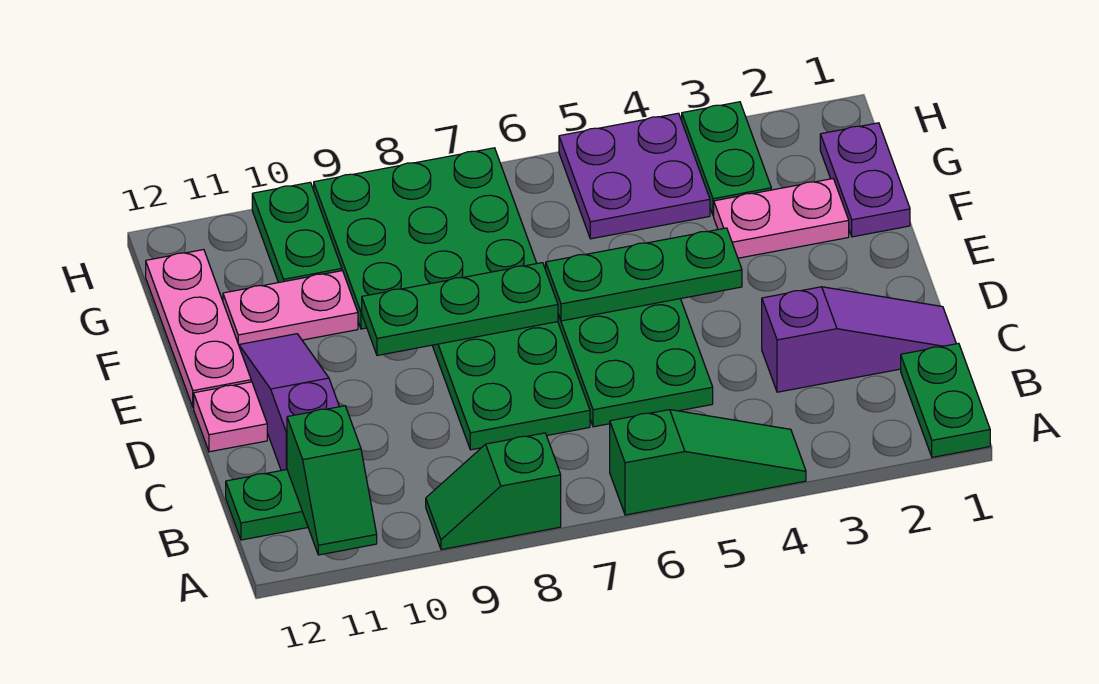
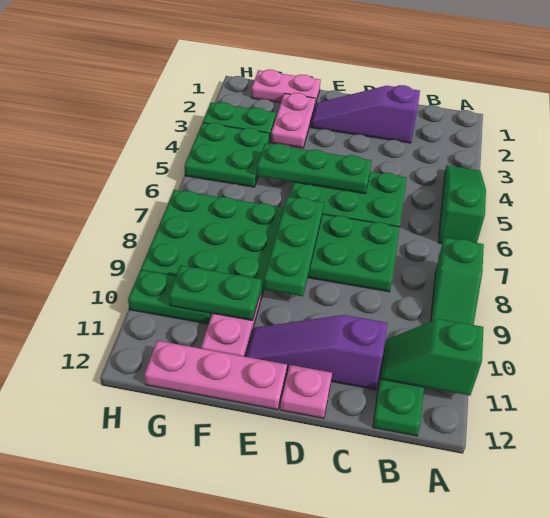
green 1x2 plate [901,343,990,457] -> green 1x2 plate moved to [169,265,262,321]
green 1x2 slope [287,406,377,555] -> green 1x2 slope turned to [380,319,483,395]
purple 1x3 slope [762,287,956,392] -> purple 1x3 slope turned to [311,85,420,143]
green 1x3 plate [546,228,742,321] -> green 1x3 plate turned to [257,144,372,194]
purple 1x2 plate [820,123,910,237] -> pink 1x2 plate [251,70,321,105]
purple 2x2 plate [559,113,710,239] -> green 2x2 plate [185,123,269,187]

